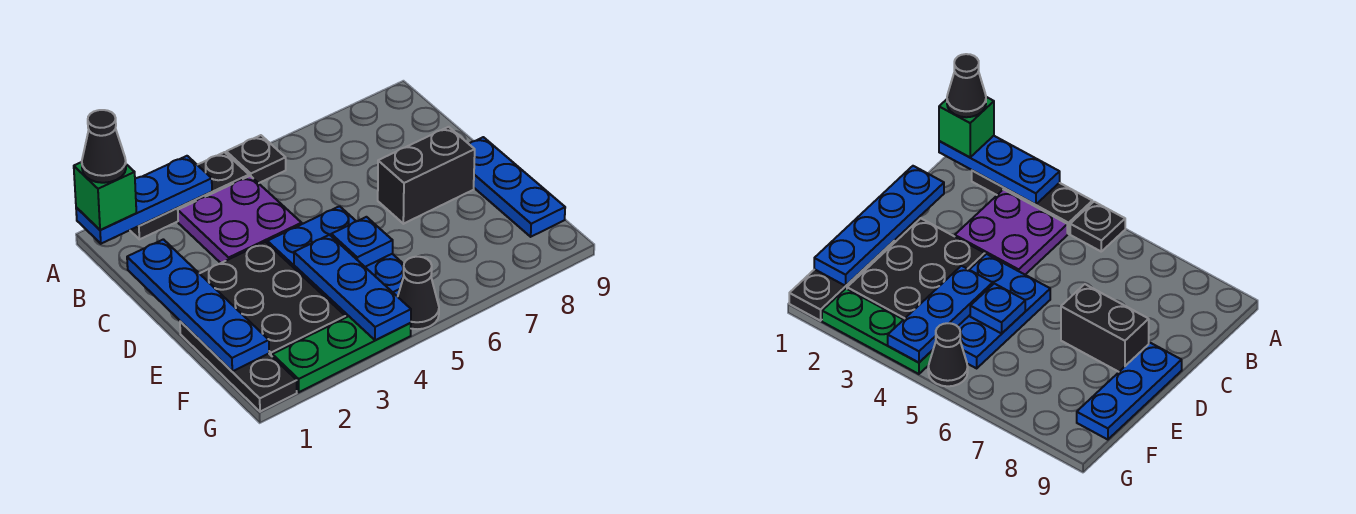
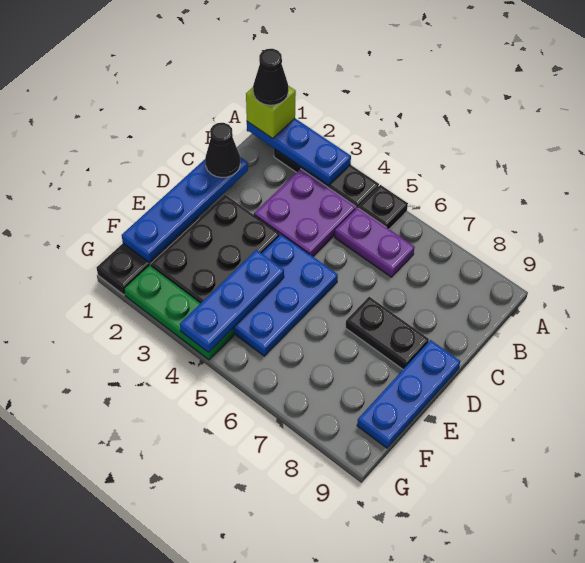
green 1x1 brick [74,162,136,230] -> lime 1x1 brick [246,86,296,138]
none -> purple 1x2 plate [335,208,415,277]
black 1x2 brick [378,127,475,224] -> black 1x2 plate [345,297,429,369]
blue 1x1 plate [331,217,393,267] -> none
black 1x1 cone [398,257,439,329] -> black 1x1 cone moved to [205,123,240,178]

